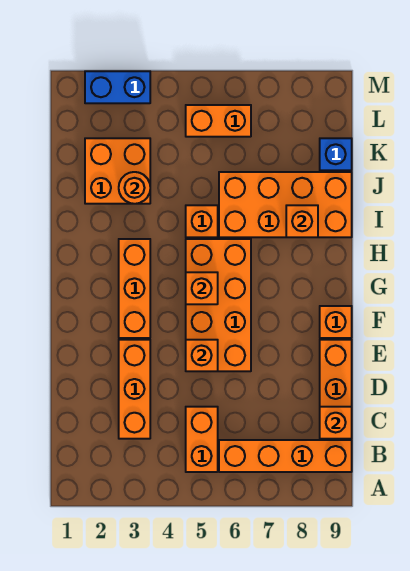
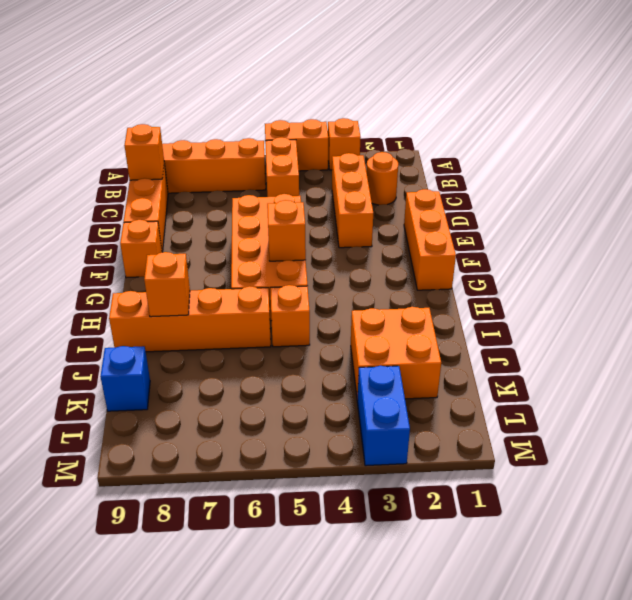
orange 1x1 brick [186,340,218,371] -> orange 1x1 brick moved to [328,118,361,170]
orange 1x3 brick [119,239,150,338] -> orange 1x3 brick moved to [404,189,456,290]
orange 2x4 brick [219,172,352,237] -> orange 1x4 brick [109,286,271,352]
orange 1x1 round brick [119,172,150,204] -> orange 1x1 round brick moved to [366,152,398,205]
orange 1x2 brick [186,105,251,137] -> orange 1x2 brick moved to [265,119,328,171]
blue 1x2 brick [85,71,150,103] -> blue 1x2 brick turned to [357,366,410,466]

